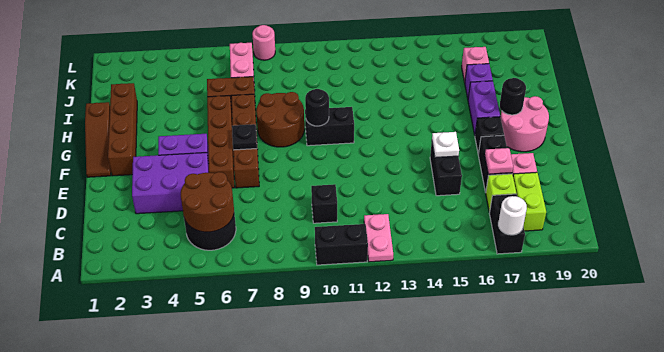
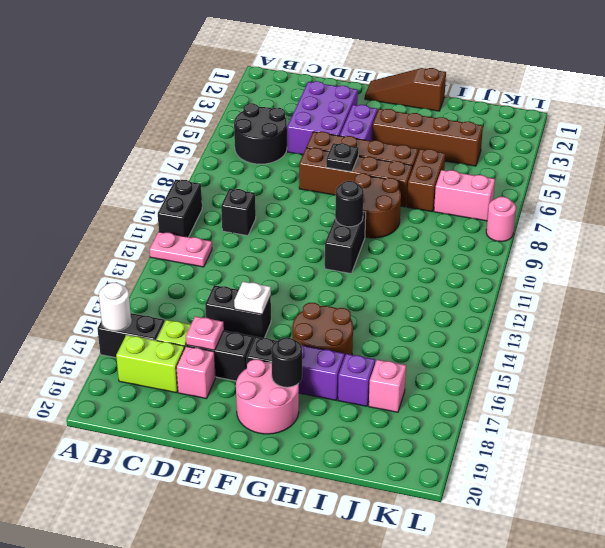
brown 2x2 round brick [181,172,234,232] -> brown 2x2 round brick moved to [293,303,353,357]
brown 1x4 brick [108,83,137,176] -> brown 1x4 brick moved to [372,109,483,166]

